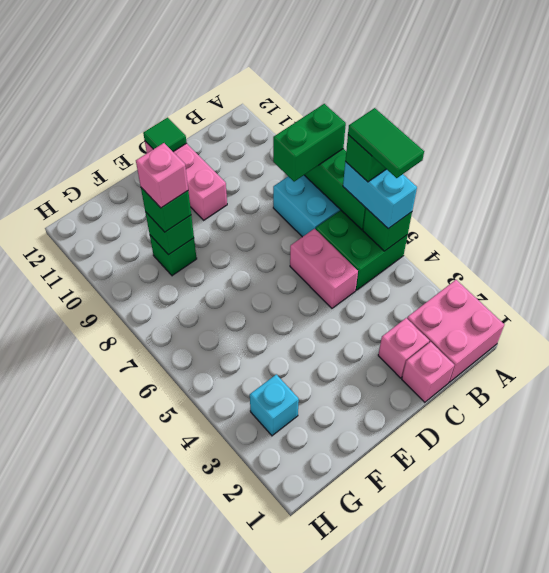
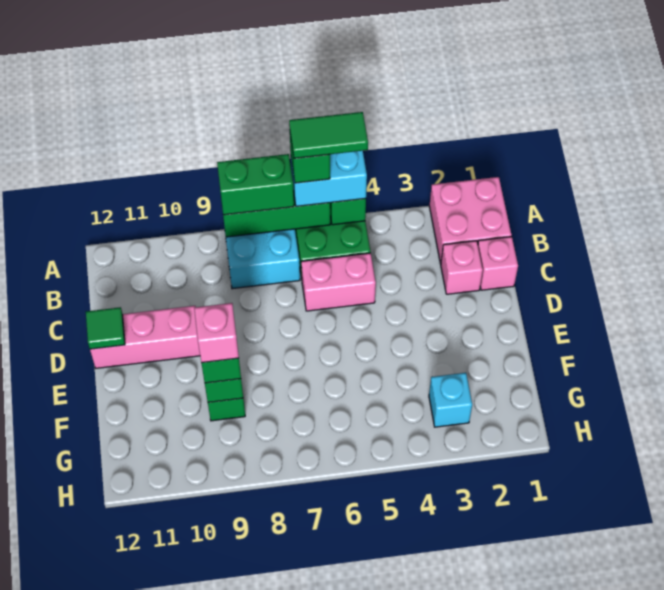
green 1x2 brick [273,104,346,182] -> green 1x2 brick turned to [217,154,294,215]

